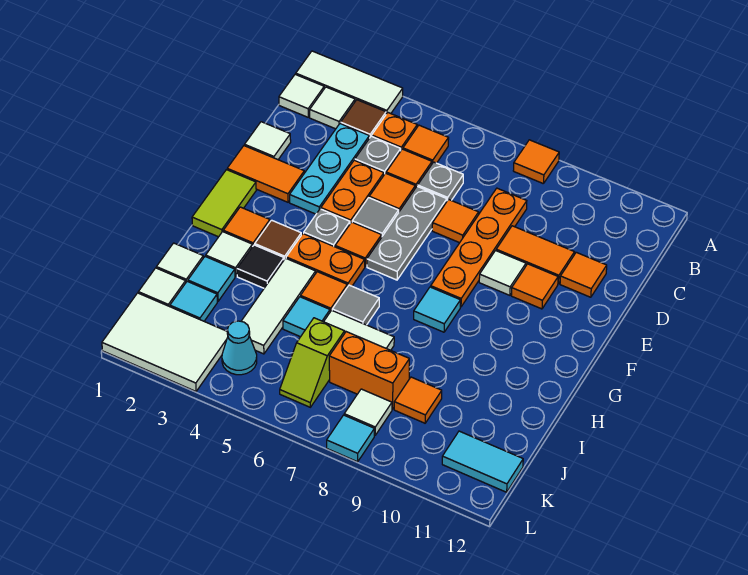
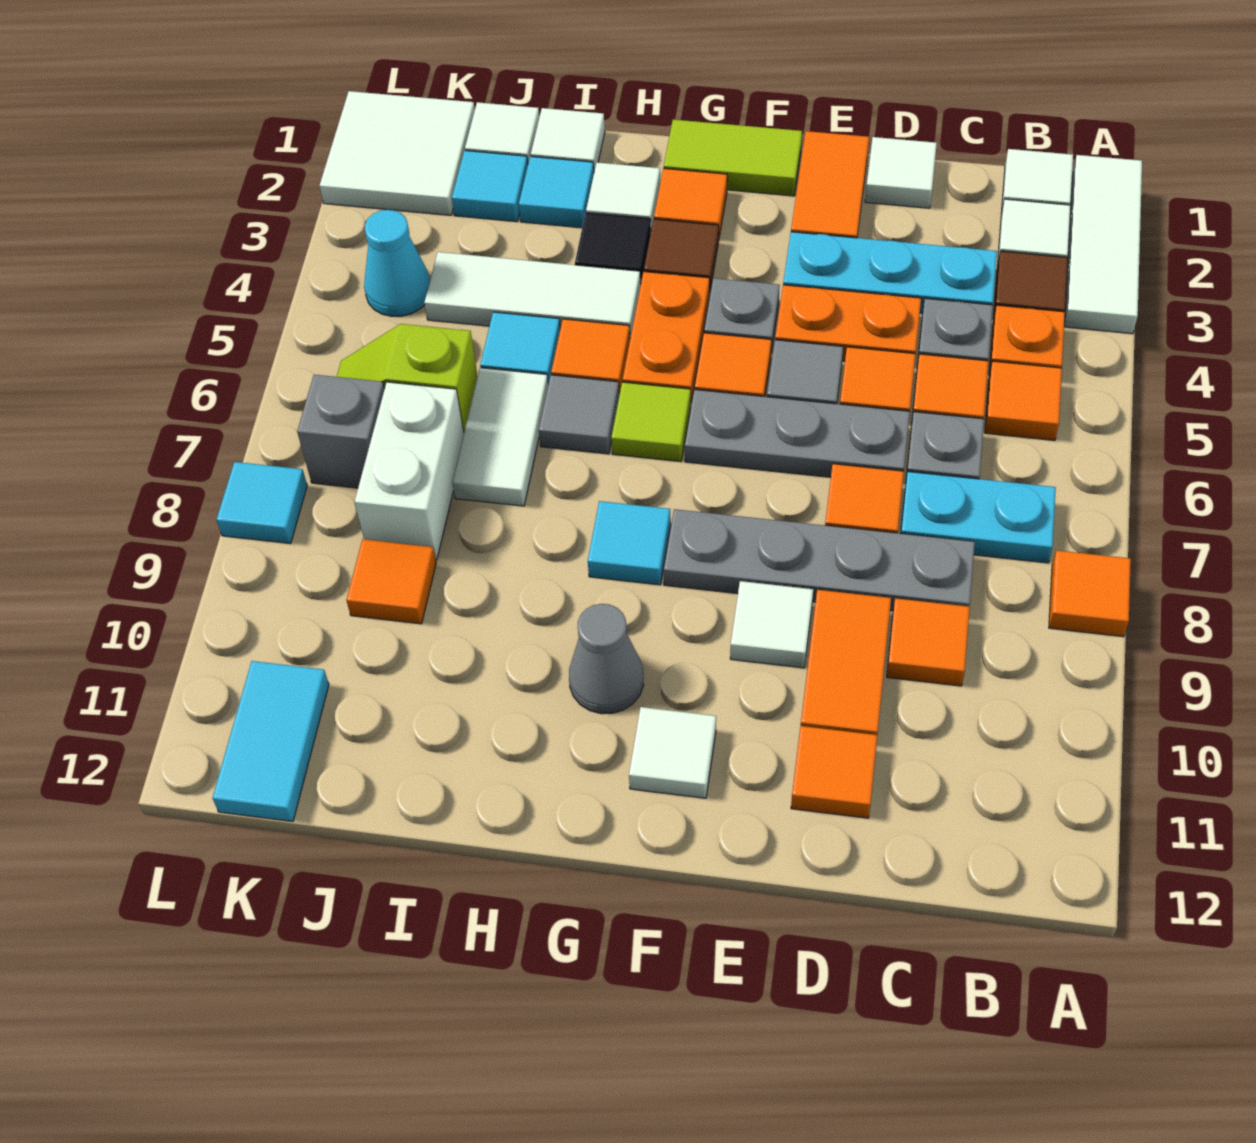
none -> cyan 1x2 plate [901,472,1056,563]
orange 1x4 plate [431,188,527,307] -> grey 1x4 plate [664,509,975,611]
orange 1x1 tile [511,264,558,309] -> orange 1x1 tile moved to [887,598,970,686]
none -> lime 1x1 tile [611,382,691,462]
none -> grey 1x1 cone [569,604,643,714]
orange 1x2 brick [329,332,409,409] -> white 1x2 brick [355,382,464,560]
white 2x3 tile [102,293,228,391] -> white 2x2 tile [320,91,475,215]
none -> grey 1x1 brick [297,375,385,488]
white 1x1 tile [344,389,392,435] -> white 1x1 tile moved to [629,707,716,798]

